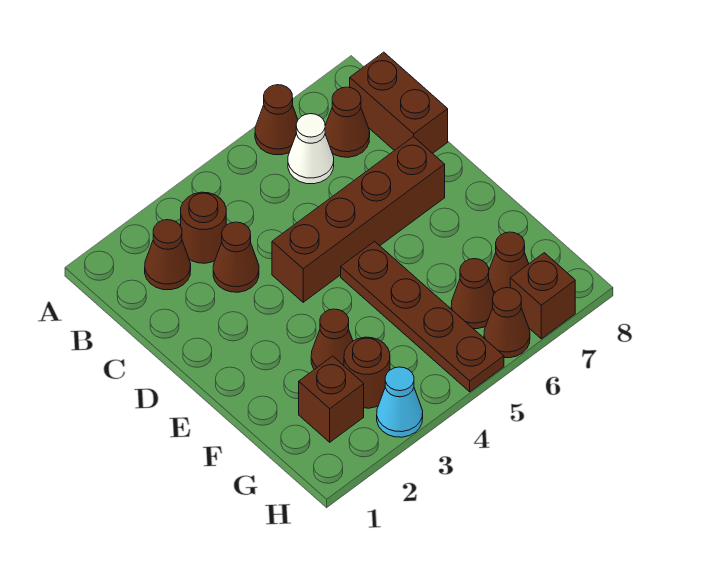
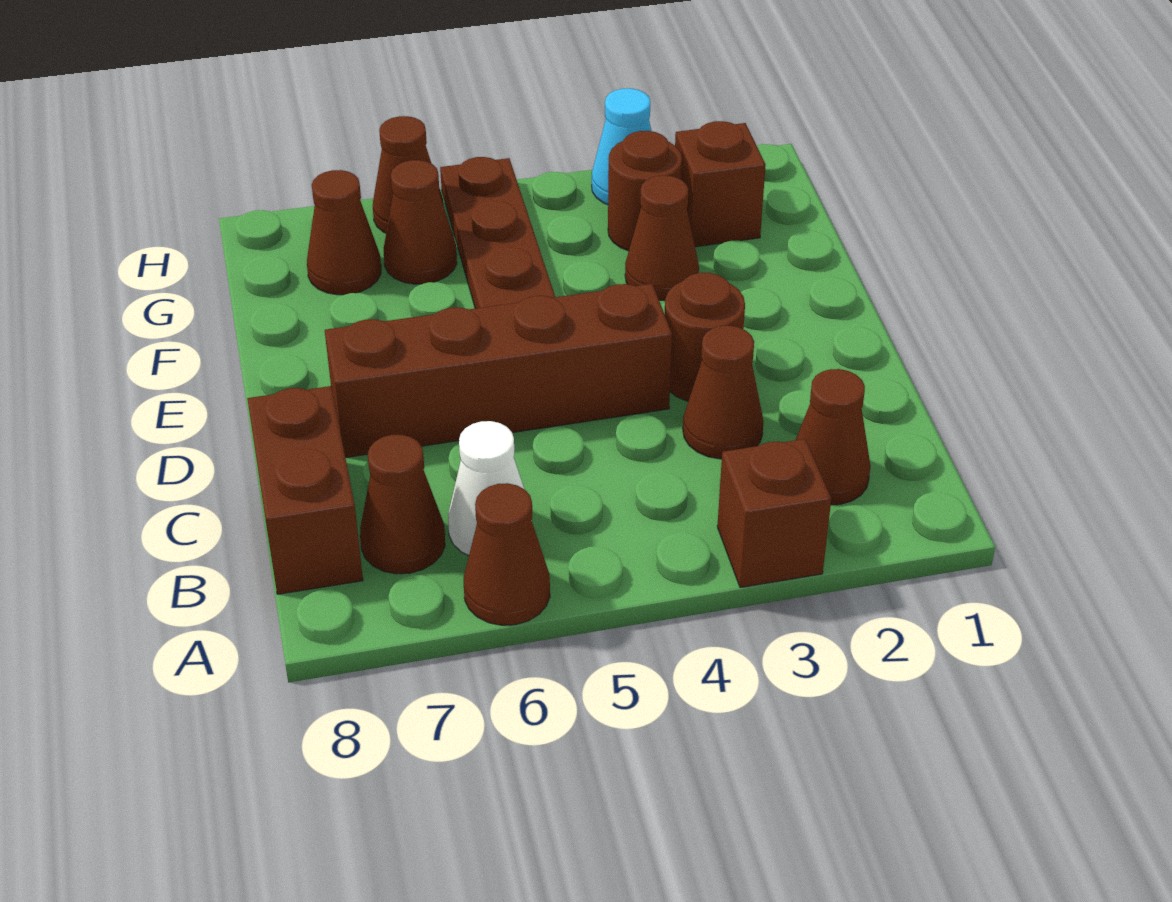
brown 1x1 round brick [181,192,226,263] -> brown 1x1 round brick moved to [665,273,745,401]
brown 1x1 brick [510,253,575,339] -> brown 1x1 brick moved to [717,439,831,588]

